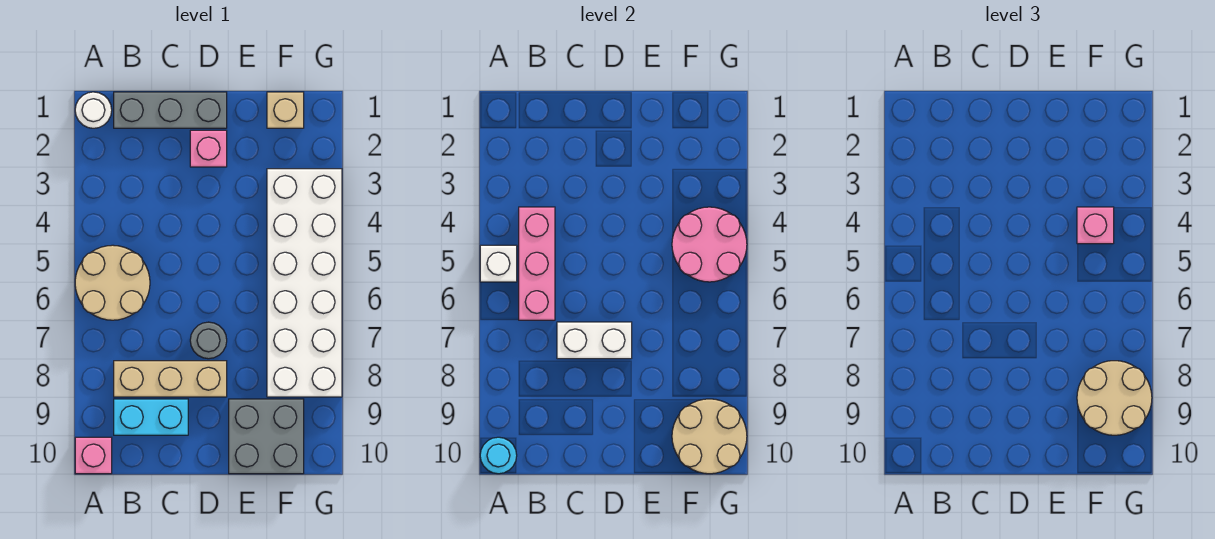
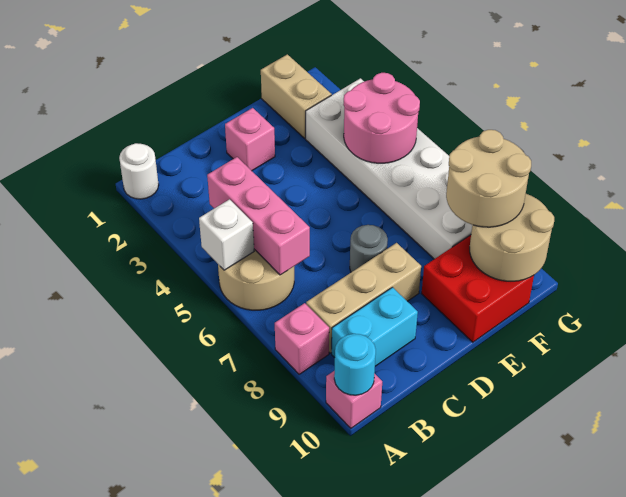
grey 1x3 brick [114,92,227,128] -> none
white 1x2 brick [557,322,632,359] -> none
grey 2x2 brick [229,399,304,474] -> red 2x2 brick [422,235,534,342]
tan 1x1 brick [267,92,304,128] -> tan 1x2 brick [261,54,332,138]
pink 1x1 brick [1077,207,1114,244] -> pink 1x1 brick moved to [275,303,329,374]

